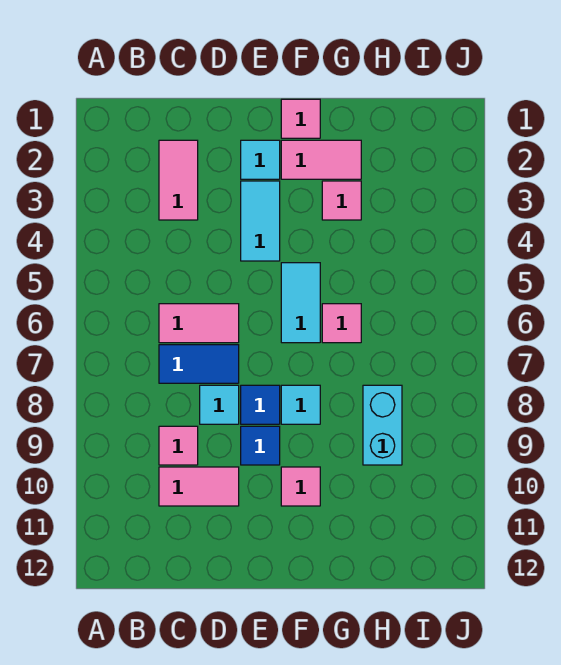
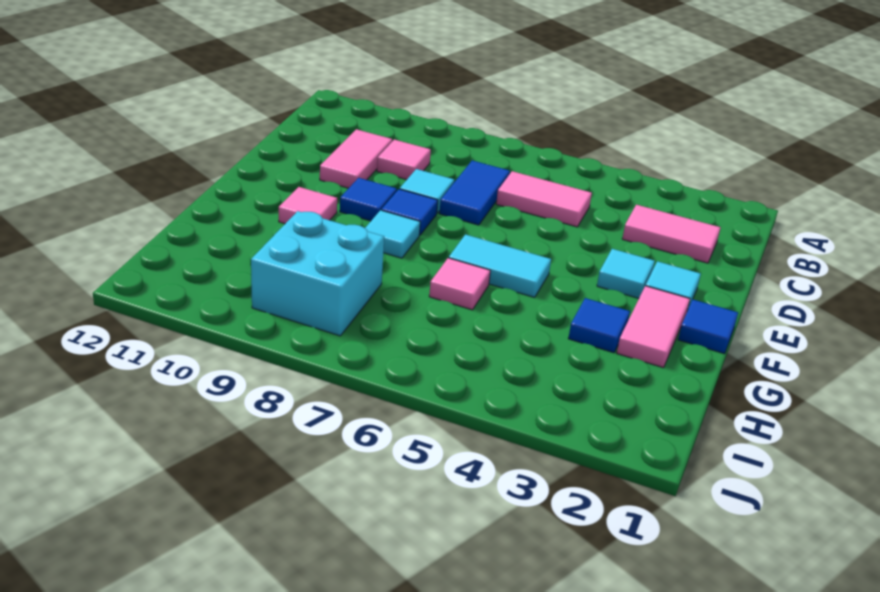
pink 1x2 tile [159,304,239,343] -> pink 1x2 tile turned to [496,171,592,227]
cyan 1x2 tile [241,181,280,261] -> cyan 1x1 tile [597,249,655,298]
pink 1x1 tile [281,99,320,138] -> blue 1x1 tile [678,299,738,354]
pink 1x1 tile [322,181,361,220] -> blue 1x1 tile [568,298,630,353]
cyan 1x2 brick [363,385,402,465] -> cyan 2x2 brick [251,211,384,336]

